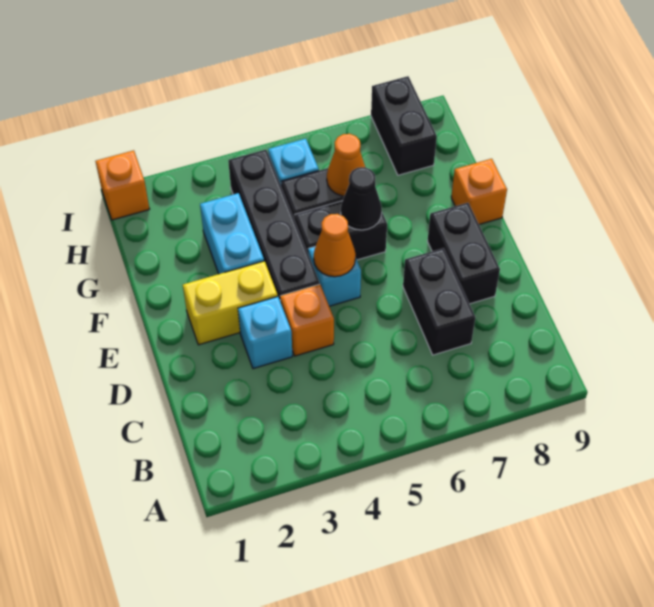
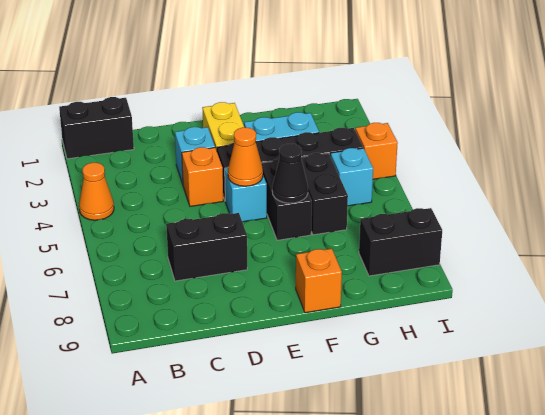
black 1x2 brick [427,203,500,304] -> black 1x2 brick moved to [59,97,134,159]
orange 1x1 cone [327,134,365,196] -> orange 1x1 cone moved to [79,163,114,220]
orange 1x1 brick [95,150,149,220] -> orange 1x1 brick moved to [355,123,398,179]

